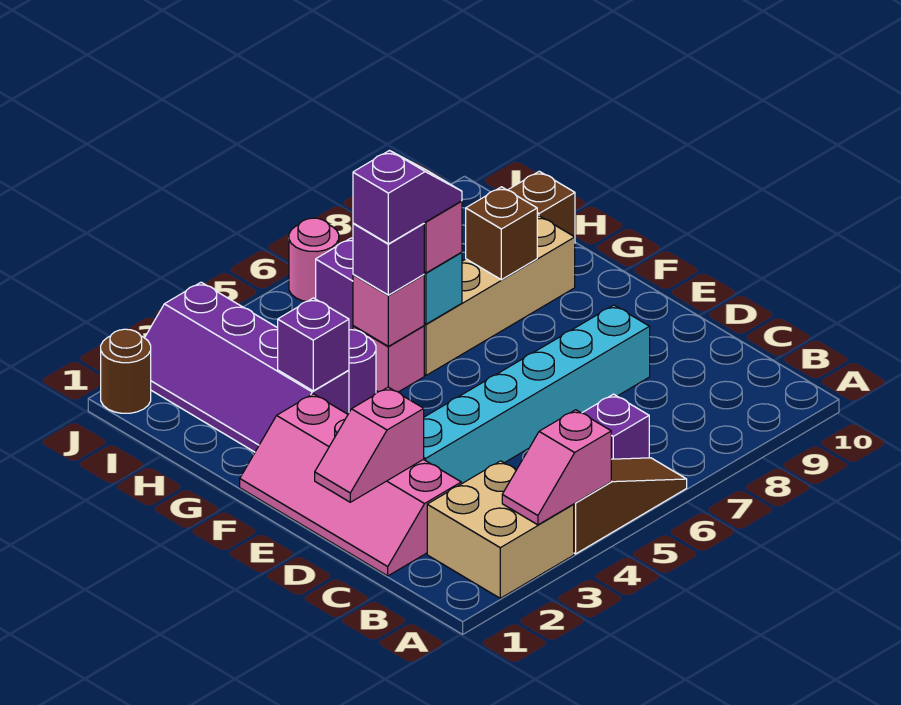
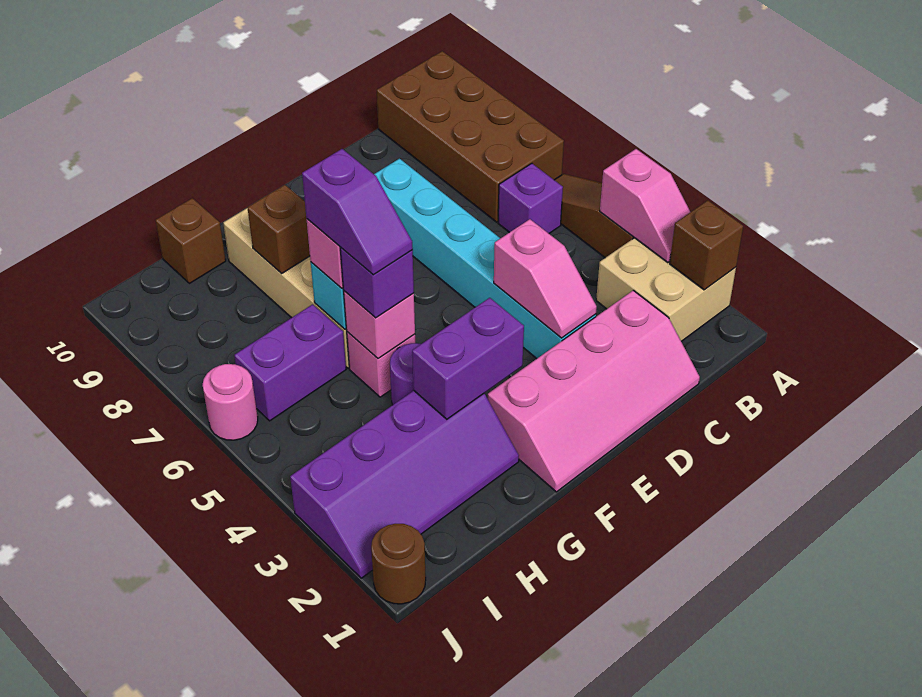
none -> brown 1x1 brick [670,200,743,290]
none -> brown 2x4 brick [377,51,564,222]
pink 1x2 slope [315,387,424,502] -> pink 1x2 slope moved to [494,219,597,338]
purple 1x1 brick [278,298,349,391] -> purple 1x2 brick [412,298,524,419]
purple 1x2 slope [353,151,462,244] -> purple 1x2 slope turned to [302,149,413,275]

